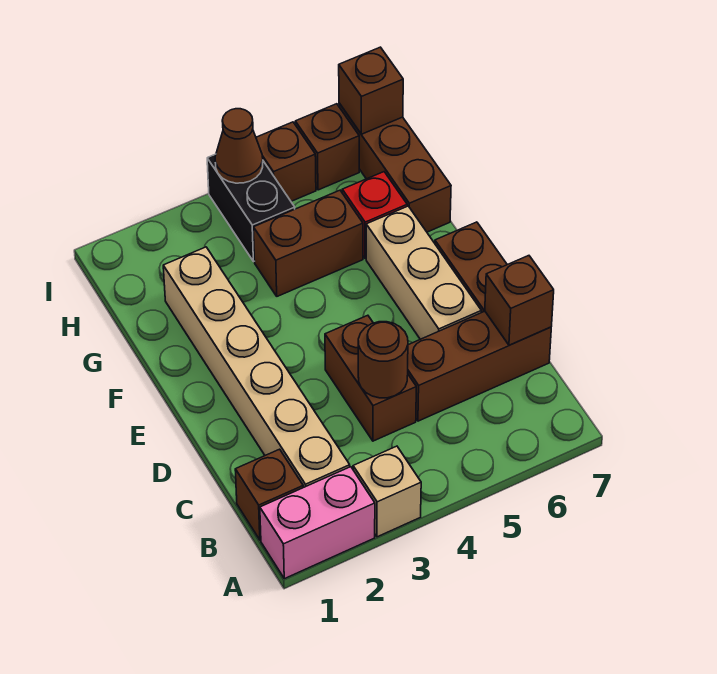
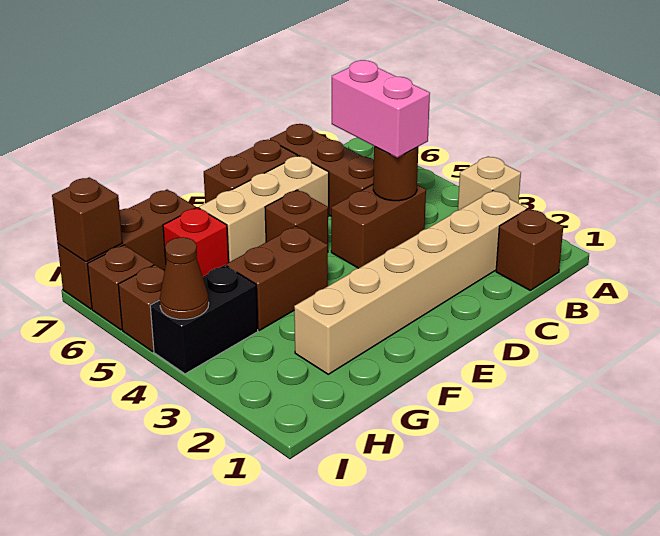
pink 1x2 brick [260,467,375,579] -> pink 1x2 brick moved to [332,60,430,158]
brown 1x1 brick [485,256,554,345] -> brown 1x1 brick moved to [265,190,328,245]
brown 1x2 brick [253,190,363,296] -> brown 1x2 brick turned to [226,226,328,330]

